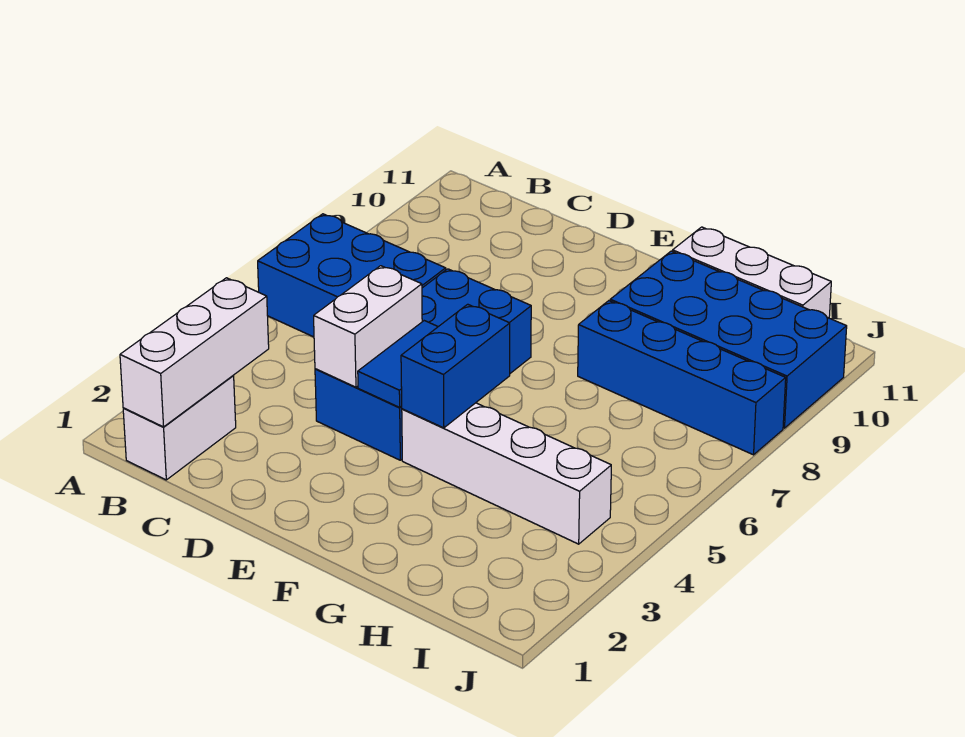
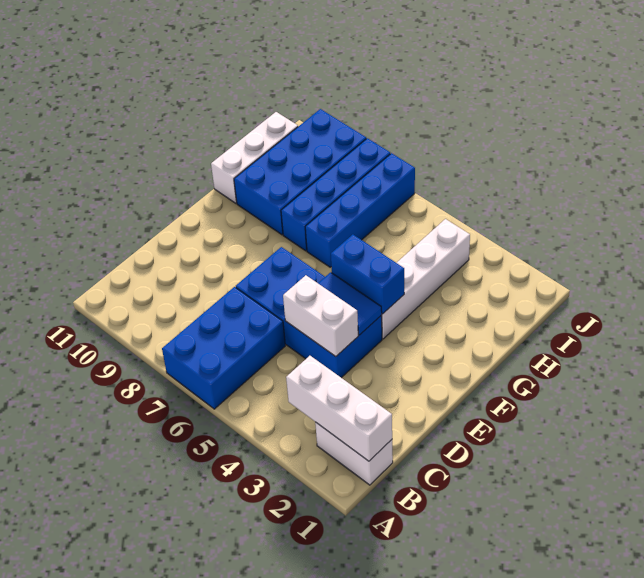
none -> blue 1x4 brick [305,153,415,267]

